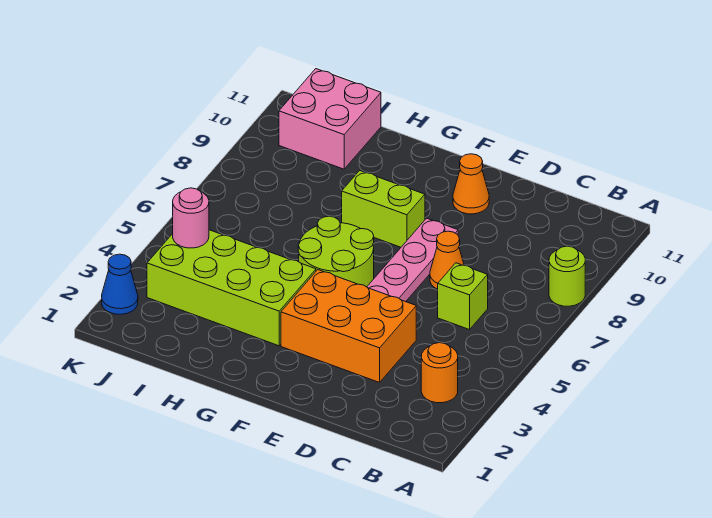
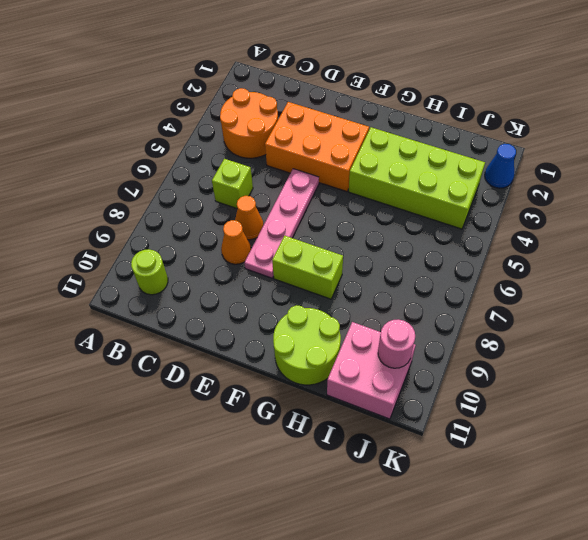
lime 1x1 round brick [549,246,585,306] -> lime 1x1 round brick moved to [131,249,168,295]
orange 1x1 round brick [421,343,458,403] -> orange 2x2 round brick [220,88,278,158]
orange 1x1 cone [453,154,489,214] -> orange 1x1 cone moved to [221,220,251,264]
lime 2x2 round brick [298,216,374,287] -> lime 2x2 round brick moved to [273,305,341,385]
pink 1x1 round brick [173,188,209,248] -> pink 1x1 round brick moved to [378,319,415,368]

